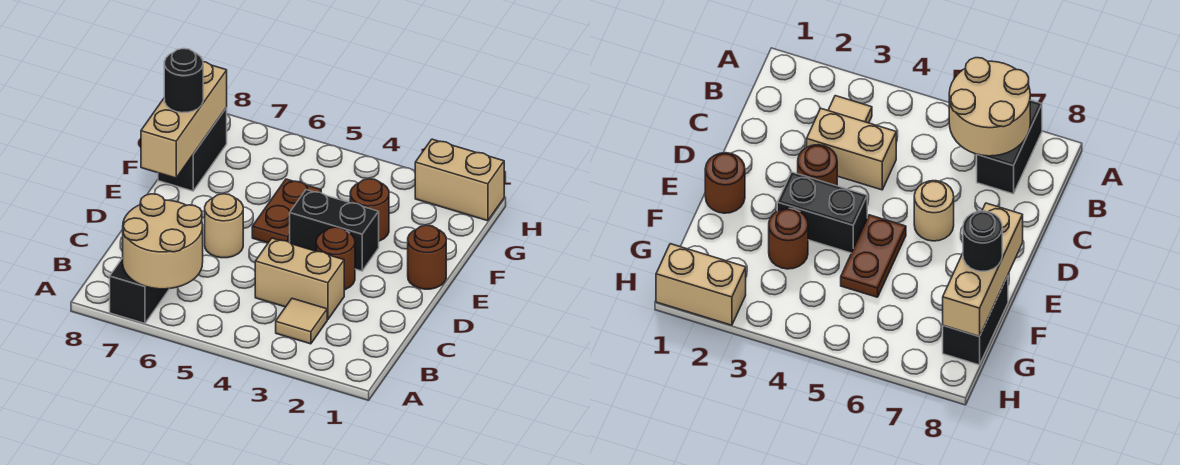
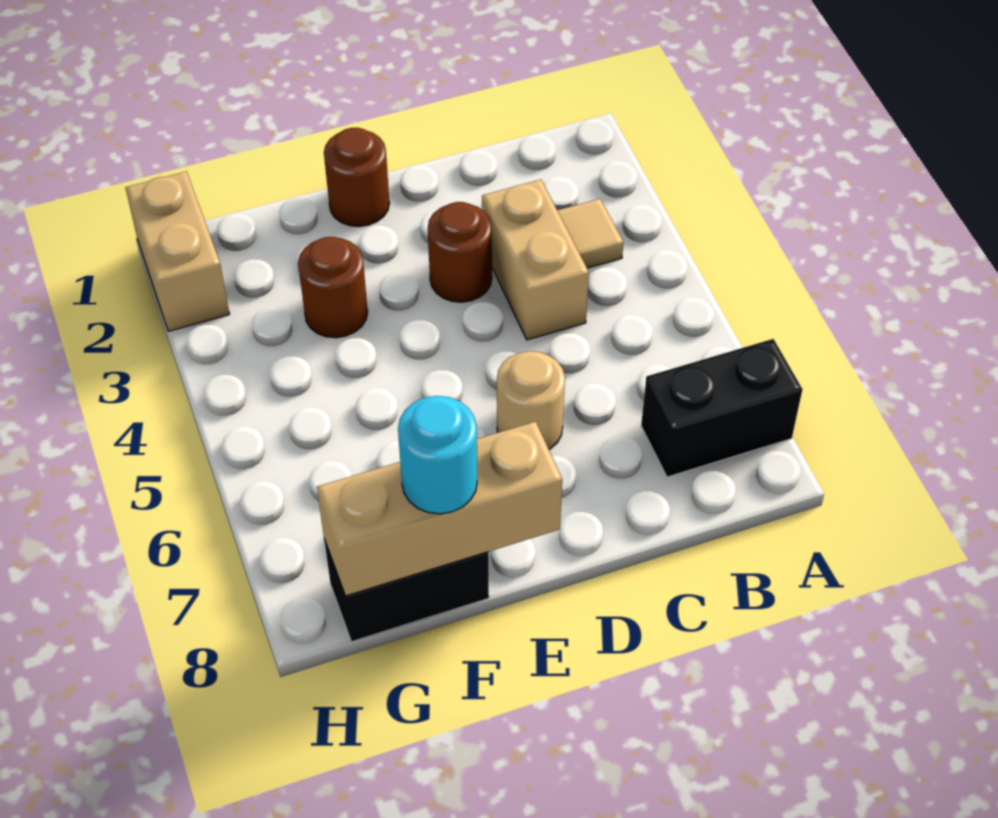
tan 2x2 round brick [123,194,203,289] -> none
black 1x2 brick [290,190,379,271] -> none
brown 1x2 plate [252,179,321,243] -> none
black 1x1 round brick [164,49,203,113] -> cyan 1x1 round brick [398,396,477,514]

